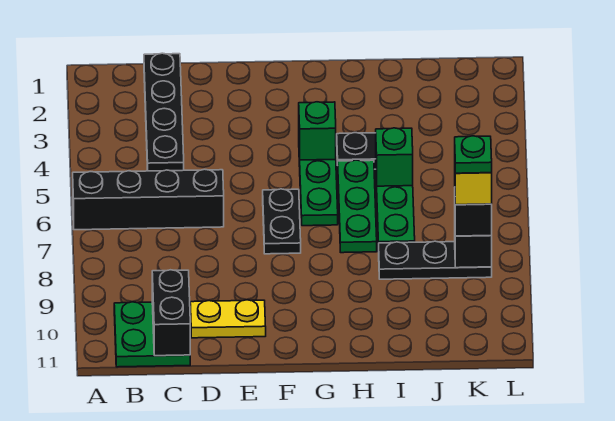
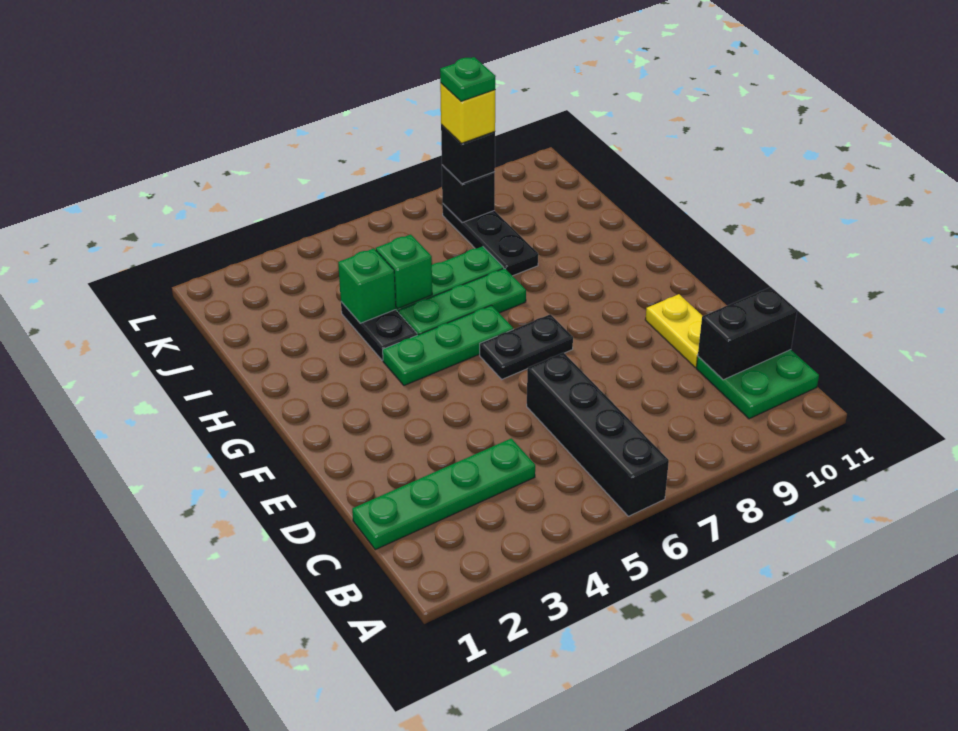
black 1x4 plate [144,53,184,171] -> green 1x4 plate [352,438,535,550]
green 1x1 brick [299,102,336,160] -> green 1x1 brick moved to [338,248,396,323]

